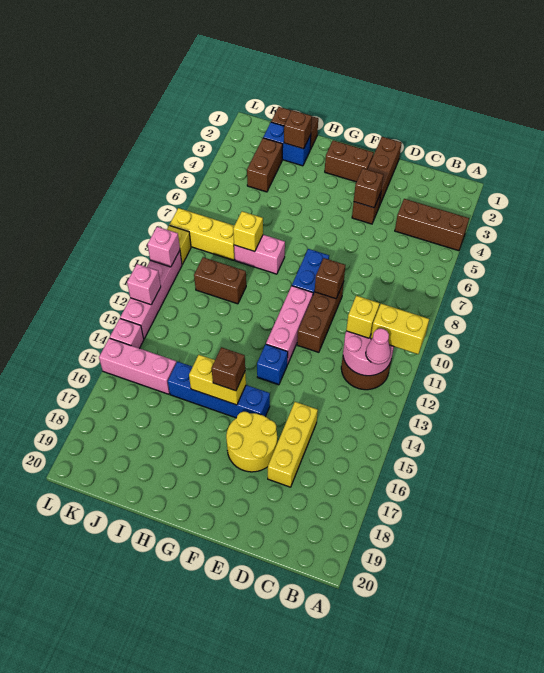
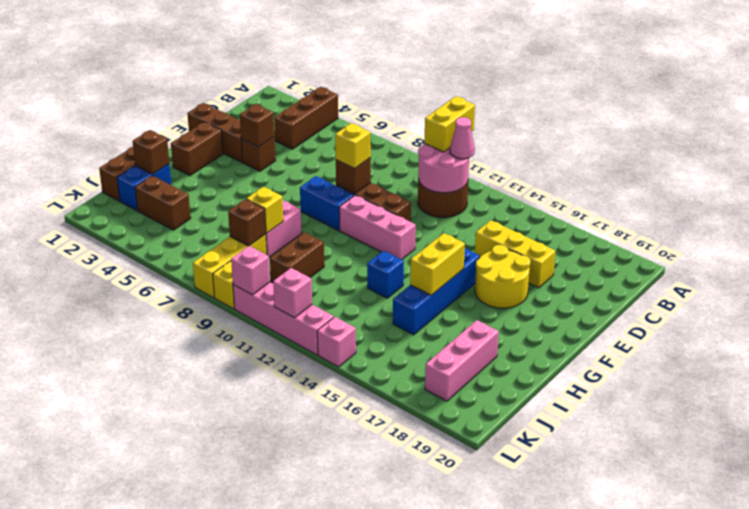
yellow 1x1 brick [346,296,379,338] -> yellow 1x1 brick moved to [335,123,371,168]
blue 1x1 brick [257,344,288,385] -> blue 1x1 brick moved to [367,251,404,298]
brown 1x1 brick [211,347,245,391] -> brown 1x1 brick moved to [228,199,266,246]
pink 1x3 brick [99,338,176,394] -> pink 1x3 brick moved to [425,320,499,401]

